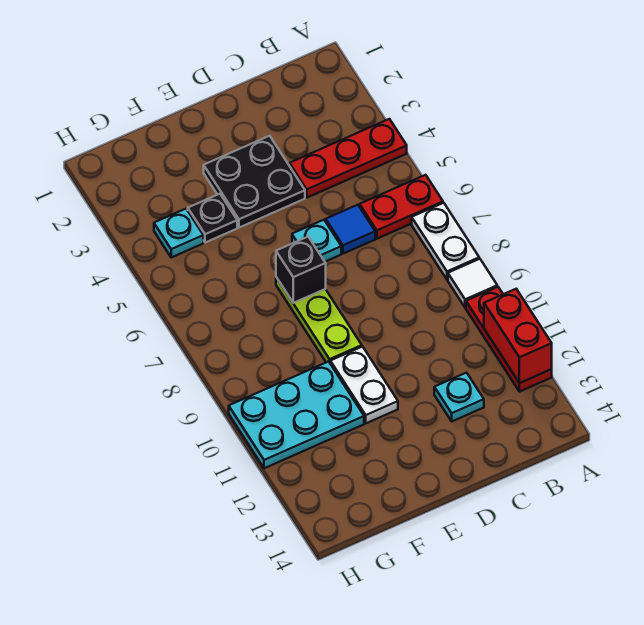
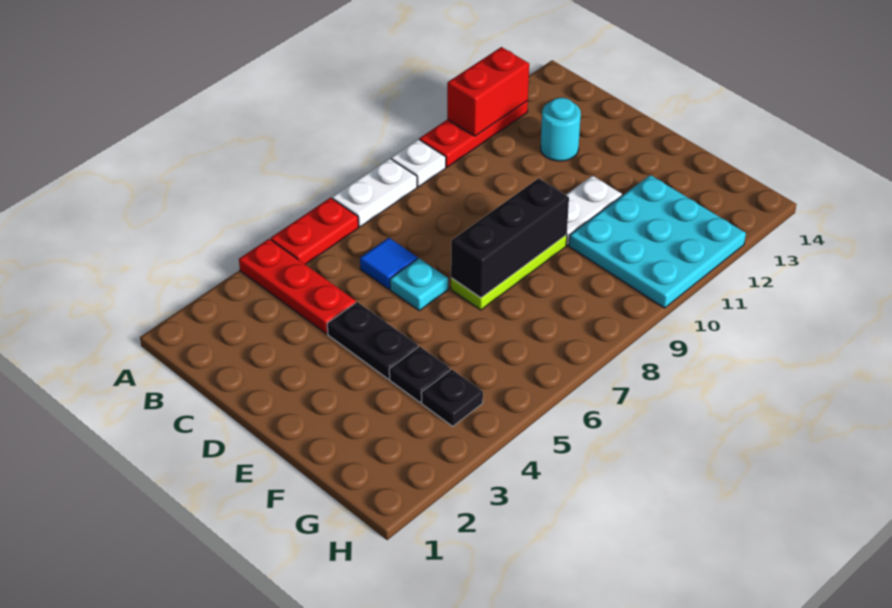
red 1x2 plate [360,175,443,239] -> red 1x2 plate turned to [271,198,358,265]
white 1x1 tile [448,259,497,308] -> white 1x1 plate [391,139,446,187]
cyan 1x1 plate [434,373,484,421] -> cyan 1x1 round brick [541,98,581,161]
black 2x2 plate [204,136,305,228] -> black 1x2 plate [327,302,418,379]
black 1x1 brick [276,237,326,303] -> black 1x3 brick [451,178,569,298]
cyan 2x3 plate [229,361,364,468] -> cyan 3x3 plate [569,175,746,308]
cyan 1x1 plate [154,209,203,257] -> black 1x1 plate [421,369,483,426]

